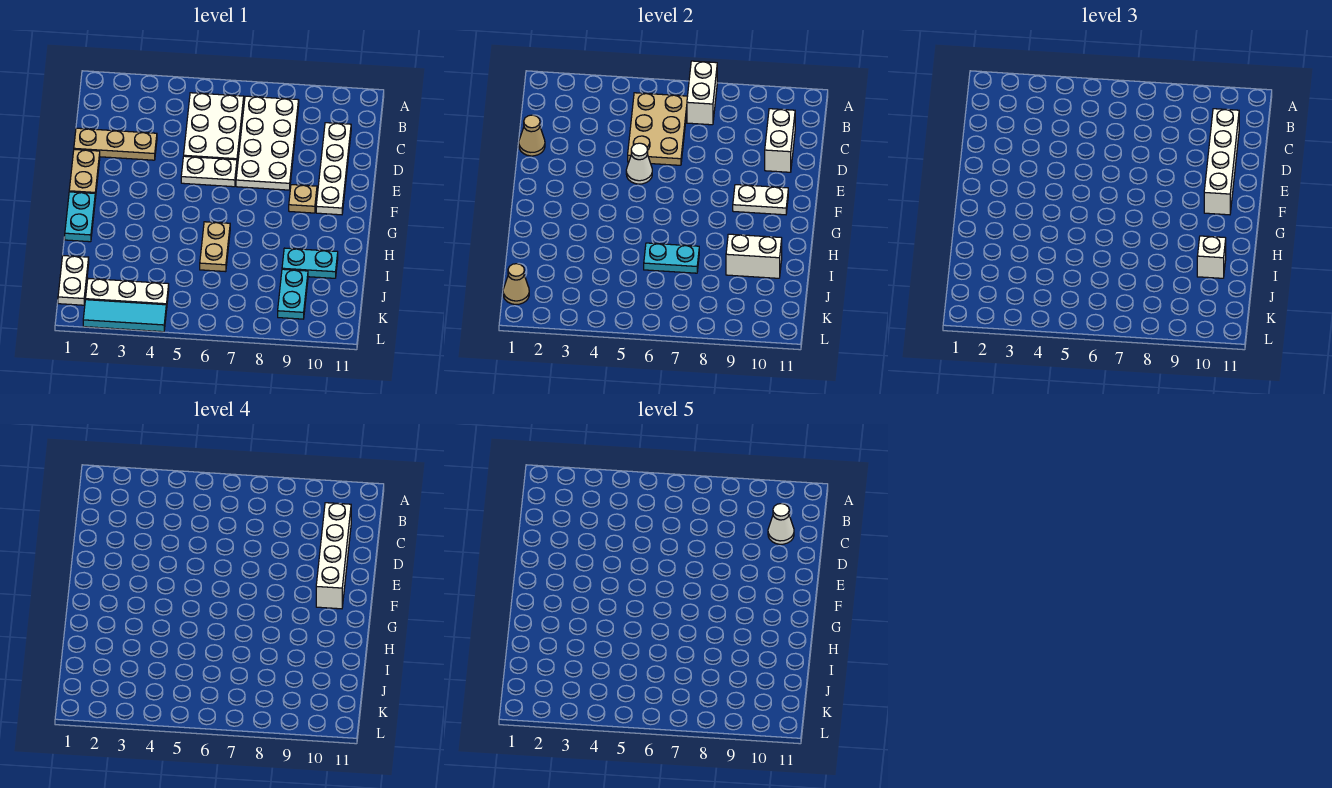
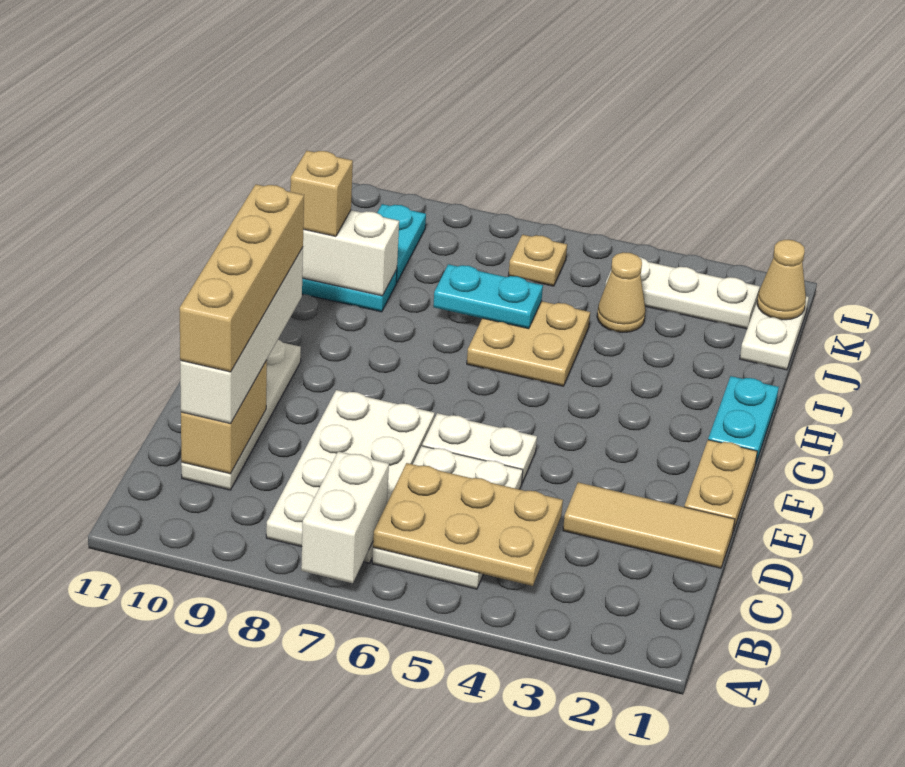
tan 2x3 plate [628,93,688,165] -> tan 2x3 plate turned to [373,463,563,586]
white 1x2 brick [765,109,795,172] -> tan 1x2 brick [181,361,267,474]
white 1x4 brick [316,503,351,609] -> tan 1x4 brick [180,184,304,372]
white 1x1 cone [768,504,794,544] -> none
tan 1x3 plate [74,128,157,160] -> tan 1x3 tile [563,482,735,568]
tan 1x1 cone [519,115,545,156] -> tan 1x1 cone moved to [597,252,646,333]
white 1x1 cone [626,143,652,184] -> none
tan 1x1 plate [289,185,317,213] -> tan 1x1 plate moved to [508,235,567,286]
white 1x2 plate [733,185,788,215] -> none
tan 1x2 plate [200,222,230,272] -> tan 2x2 plate [467,301,590,386]
white 1x1 brick [1197,236,1226,278] -> tan 1x1 brick [290,151,353,236]
cyan 1x3 tile [83,300,166,332] -> none

